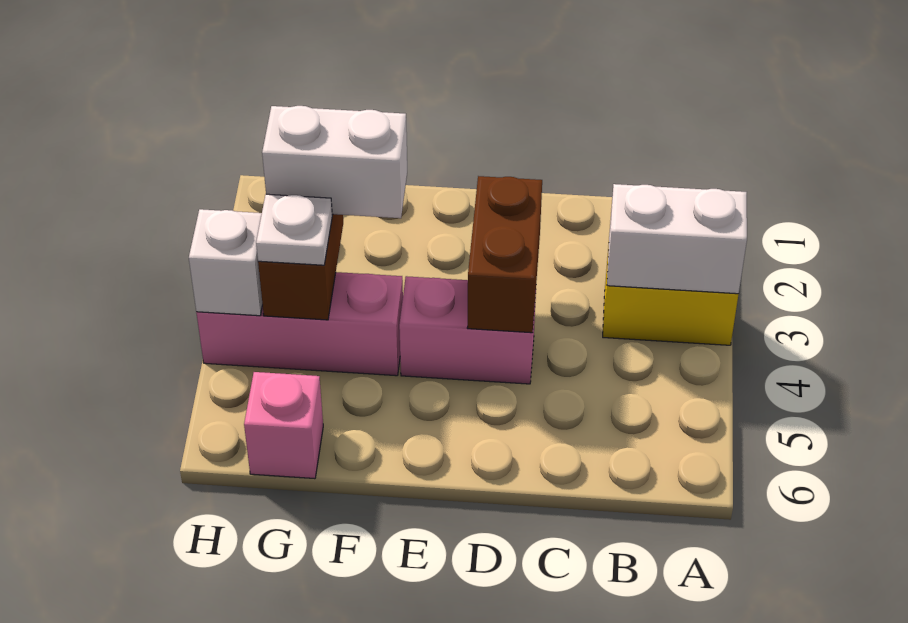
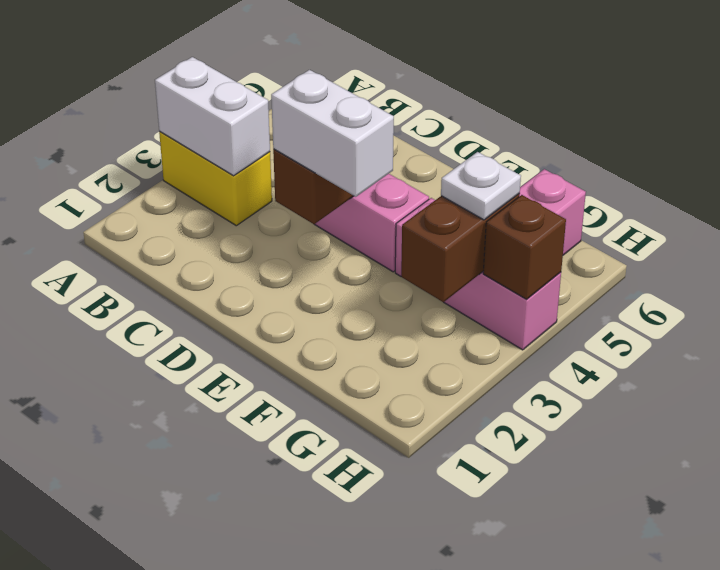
white 1x2 brick [262,106,407,218] -> white 1x2 brick moved to [271,70,394,197]
white 1x1 brick [189,209,263,316] -> brown 1x1 brick [483,195,566,299]

